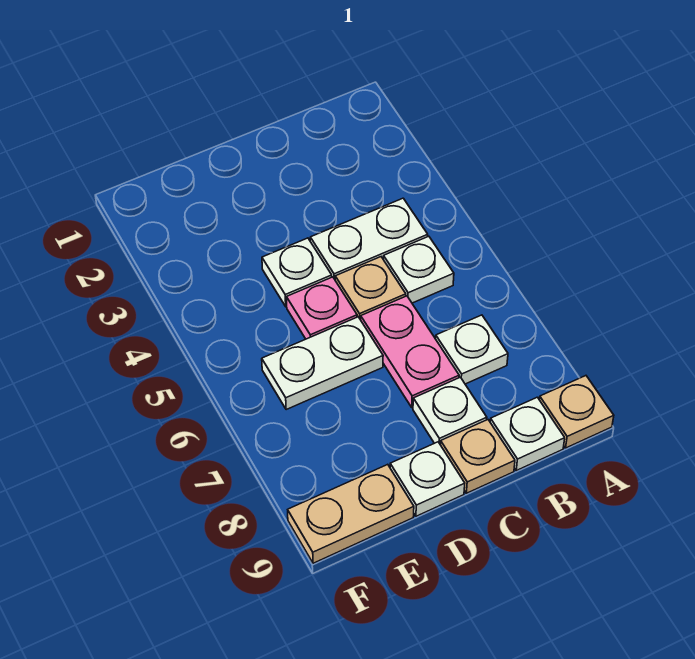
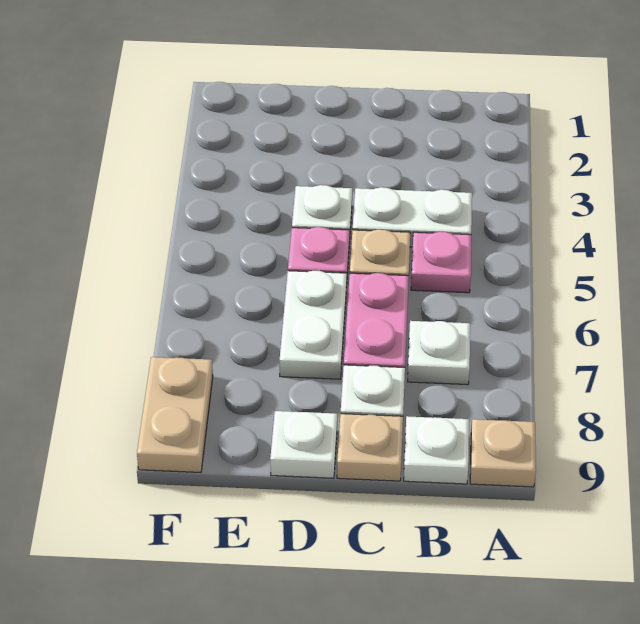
white 1x1 plate [383,236,454,303] -> pink 1x1 plate [411,232,471,293]
white 1x2 plate [262,317,383,410] -> white 1x2 plate turned to [279,271,347,379]
tan 1x2 plate [288,464,414,563] -> tan 1x2 plate turned to [137,357,213,472]

